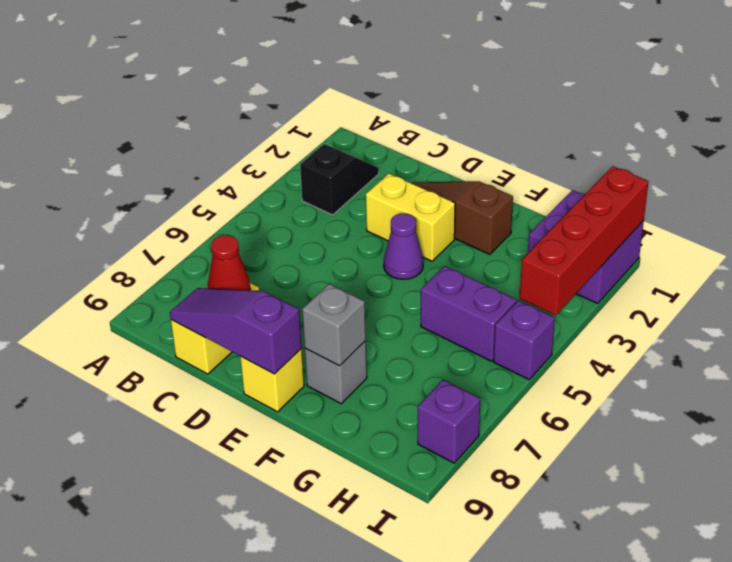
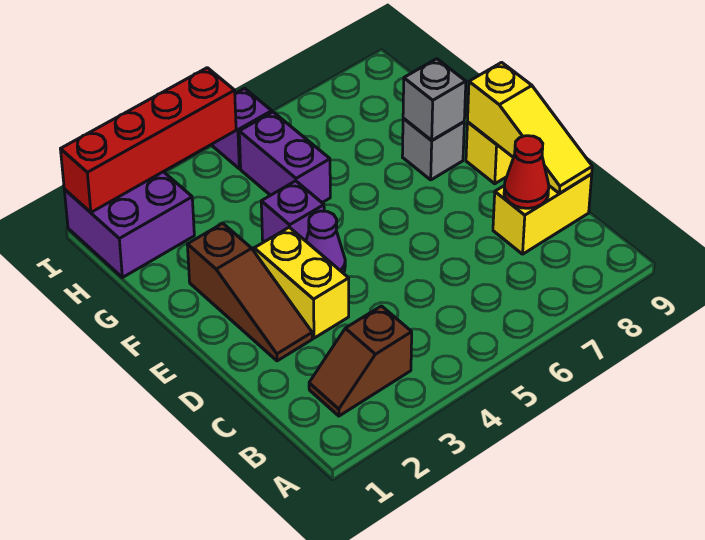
black 1x2 slope [300,144,379,215] -> brown 1x2 slope [309,306,412,416]
purple 1x3 slope [170,288,302,374] -> yellow 1x3 slope [468,62,592,193]
purple 1x1 brick [418,380,480,463] -> purple 1x1 brick moved to [261,181,324,242]

